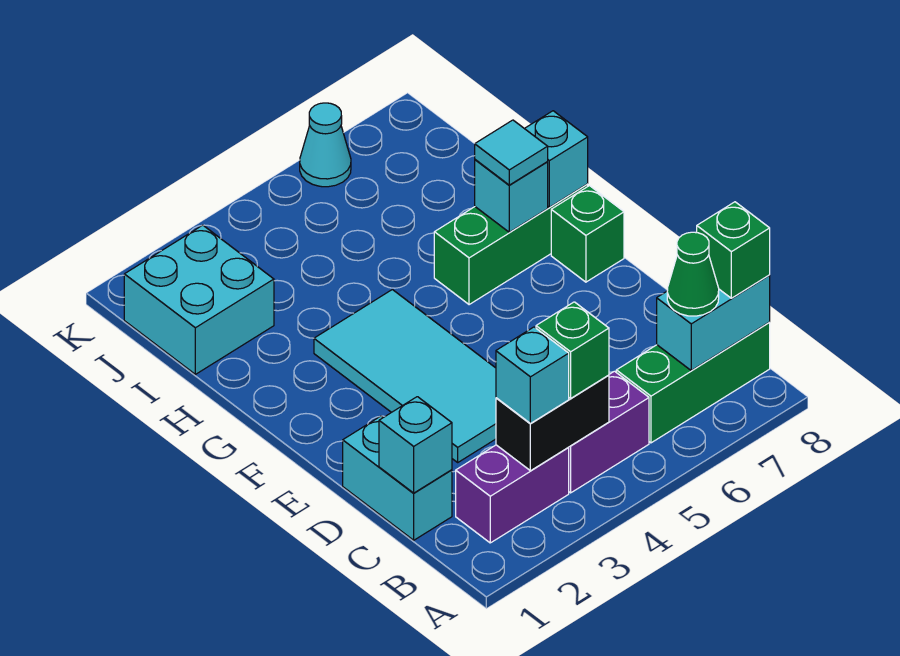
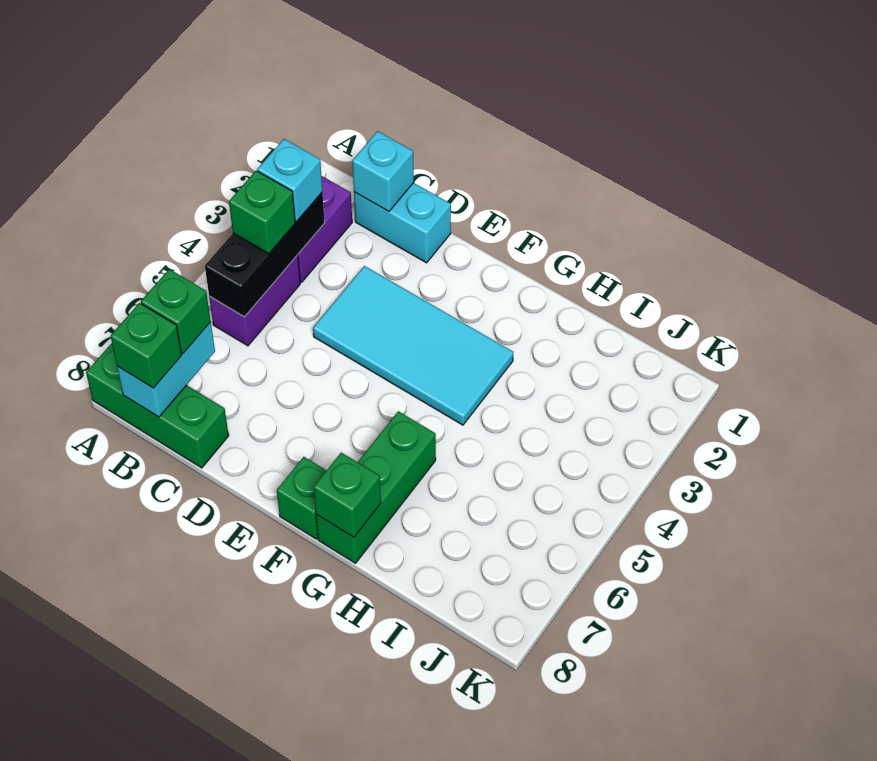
black 1x2 brick [496,375,609,471] -> black 1x3 brick [205,192,325,317]
green 1x3 brick [616,323,770,443] -> green 1x3 brick turned to [86,343,229,468]
green 1x1 cone [667,232,719,316] -> green 1x1 brick [141,269,211,353]
cyan 1x1 brick [475,160,548,232] -> none
cyan 1x1 tile [475,120,548,185] -> none
cyan 1x1 brick [524,111,588,207] -> green 1x1 brick [314,453,381,537]
cyan 2x2 brick [124,225,274,374] -> none
cyan 1x1 cone [300,103,351,187] -> none

